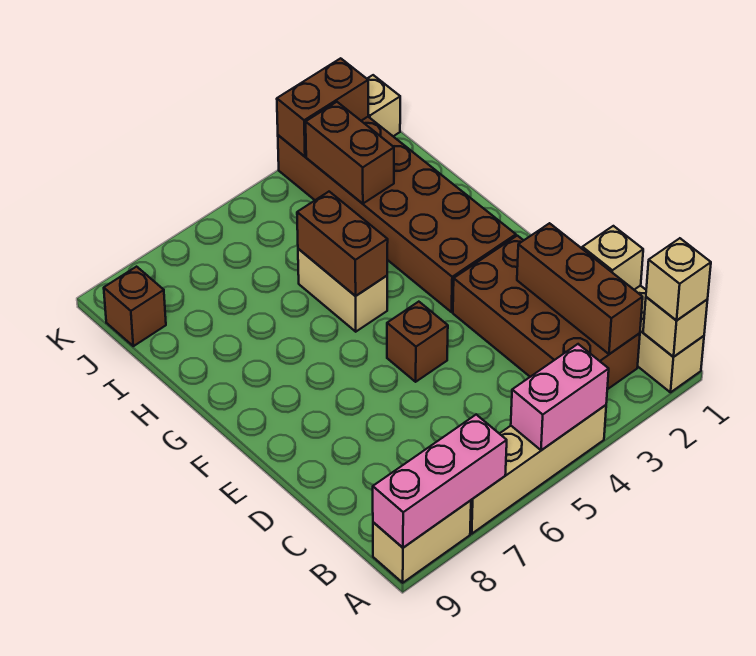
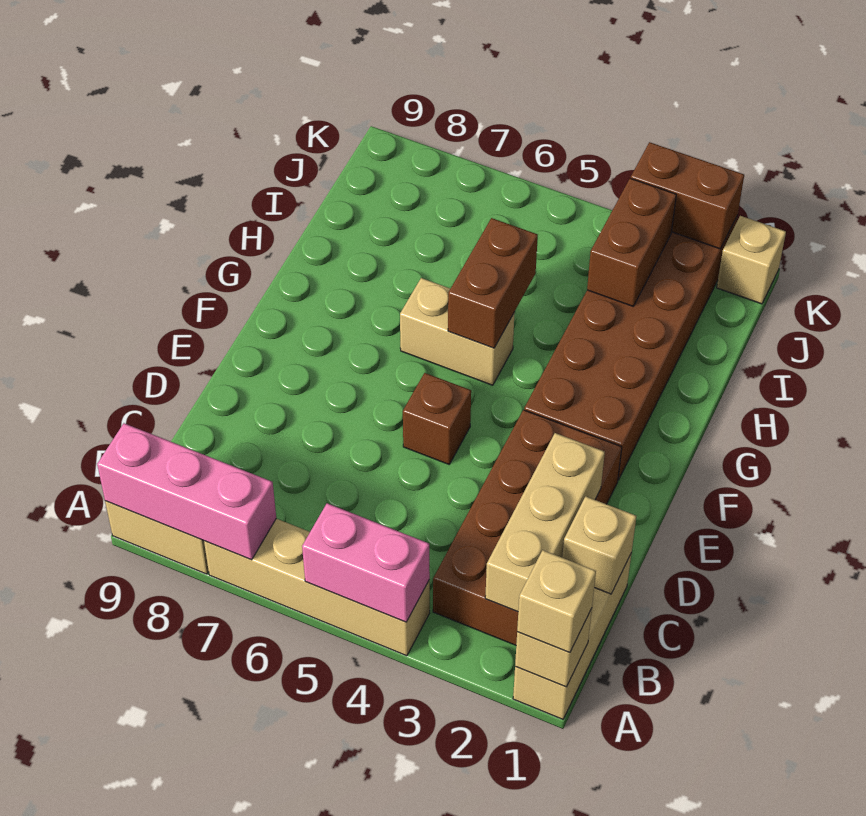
brown 1x3 brick [517,223,643,354] -> tan 1x3 brick [485,433,605,612]
tan 1x2 brick [298,249,387,332] -> tan 1x2 brick turned to [400,278,515,385]
brown 1x1 brick [104,267,166,346] -> none

